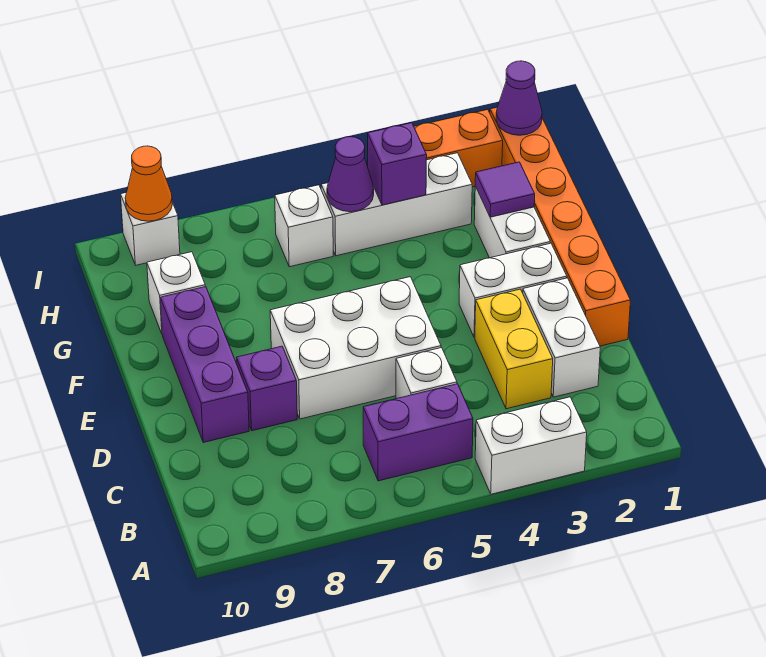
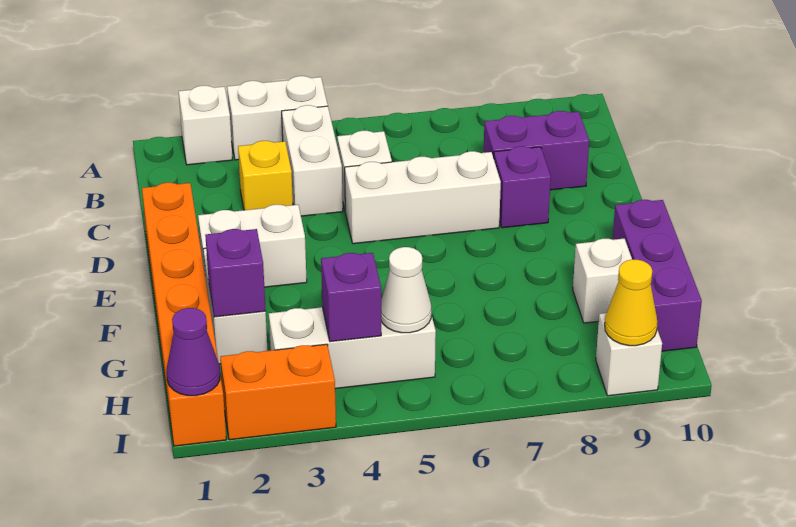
purple 1x2 brick [363,384,473,481] -> purple 1x2 brick moved to [484,111,589,190]
white 1x2 brick [523,278,600,397] -> white 1x2 brick moved to [282,105,343,216]
yellow 1x2 brick [475,289,553,409] -> yellow 1x1 brick [238,141,293,210]
white 2x3 brick [270,277,441,419] -> white 1x3 brick [345,151,501,244]
purple 1x3 brick [160,287,249,442] -> purple 1x3 brick moved to [612,200,702,351]
purple 1x1 tile [475,162,535,217] -> purple 1x1 brick [205,229,266,317]
purple 1x1 cone [327,137,374,212] -> white 1x1 cone [381,247,431,333]
white 1x1 brick [275,185,333,267] -> white 1x1 brick moved to [179,86,232,165]
orange 1x1 cone [125,146,172,221] -> yellow 1x1 cone [605,259,658,346]

